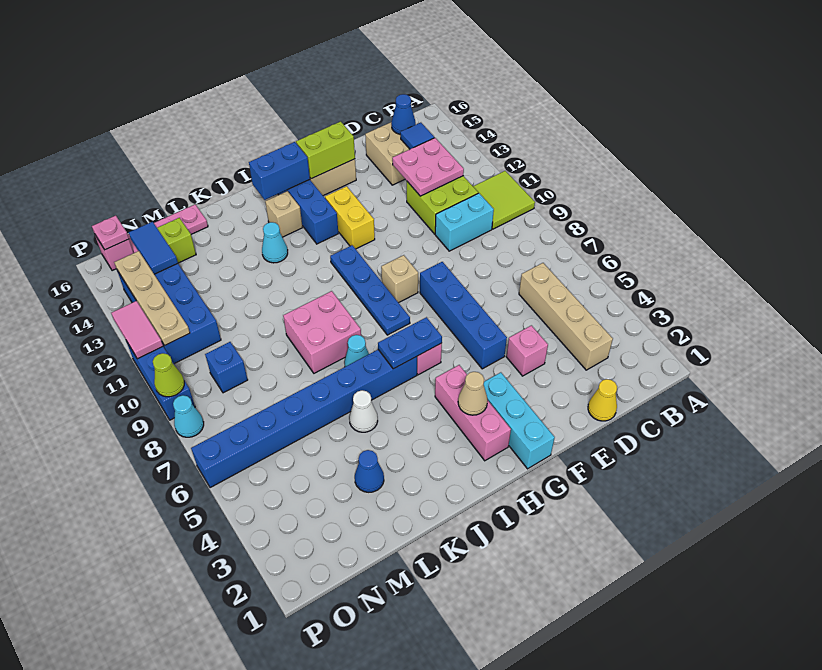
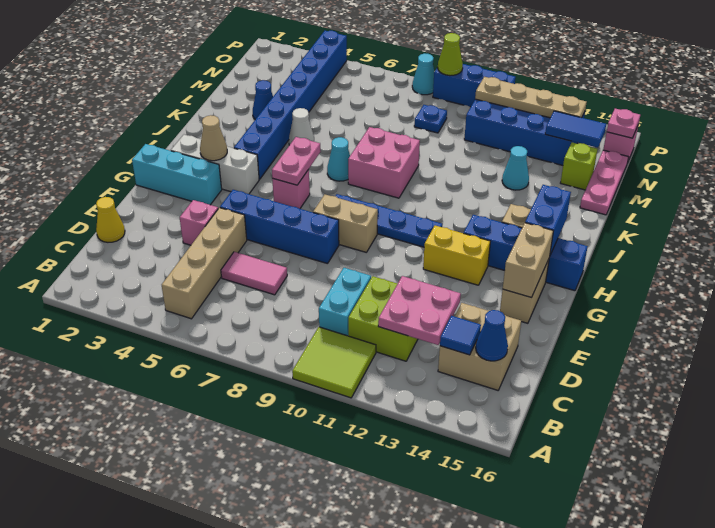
tan 1x4 brick [519,263,613,370] -> tan 1x4 brick turned to [162,208,247,319]
lime 1x2 brick [296,121,355,179] -> tan 1x2 brick [503,223,553,298]
tan 1x1 brick [381,255,418,303] -> tan 1x2 brick [313,195,378,252]
pink 1x3 brick [435,365,511,461] -> white 1x3 brick [171,135,259,194]
blue 1x2 plate [378,317,442,369] -> pink 1x2 plate [272,137,321,185]
blue 1x8 brick [191,350,417,488] -> blue 1x8 brick moved to [234,31,347,179]
cyan 1x1 cone [262,222,288,263] -> cyan 1x1 cone moved to [502,146,529,190]
blue 1x1 brick [205,342,248,393] -> blue 1x1 plate [414,105,447,133]
pink 1x2 tile [111,301,163,359] -> pink 1x2 tile moved to [221,252,287,295]

